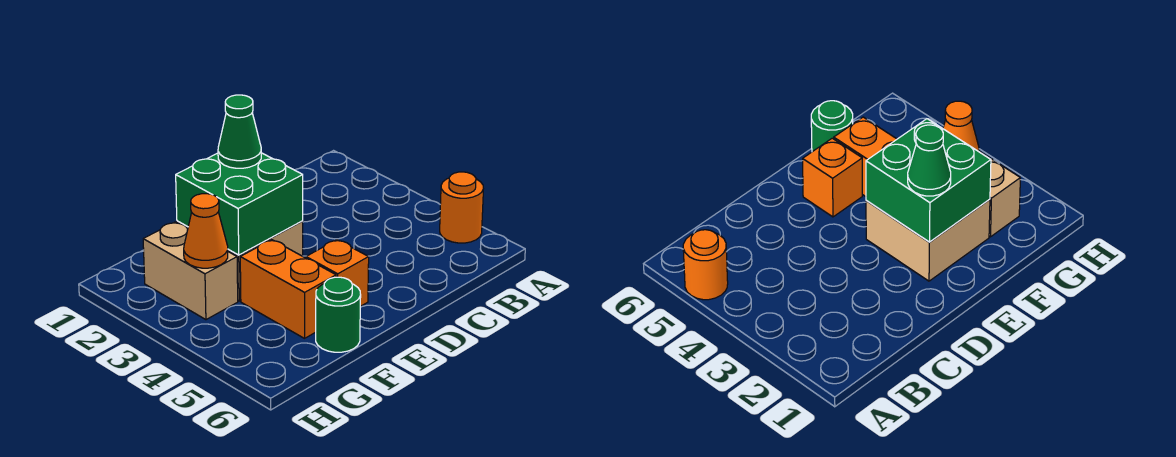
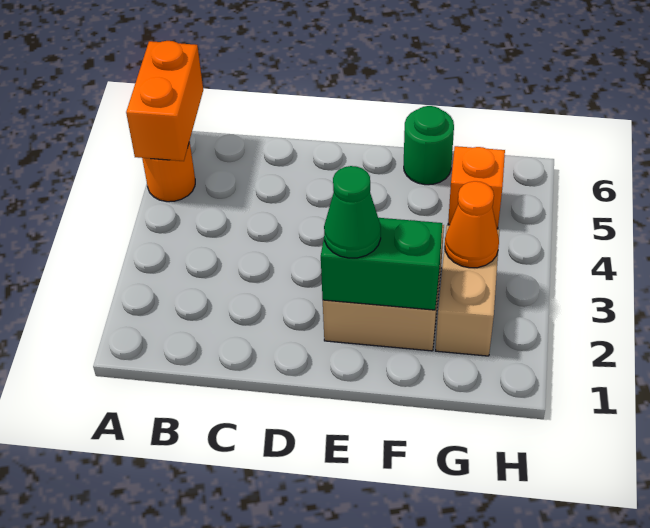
green 2x2 brick [176,153,303,255] -> green 1x2 brick [321,218,442,310]
orange 1x1 brick [306,240,369,306] -> orange 1x1 brick moved to [448,146,505,229]
orange 1x2 brick [240,240,336,338] -> orange 1x2 brick moved to [126,41,203,161]

